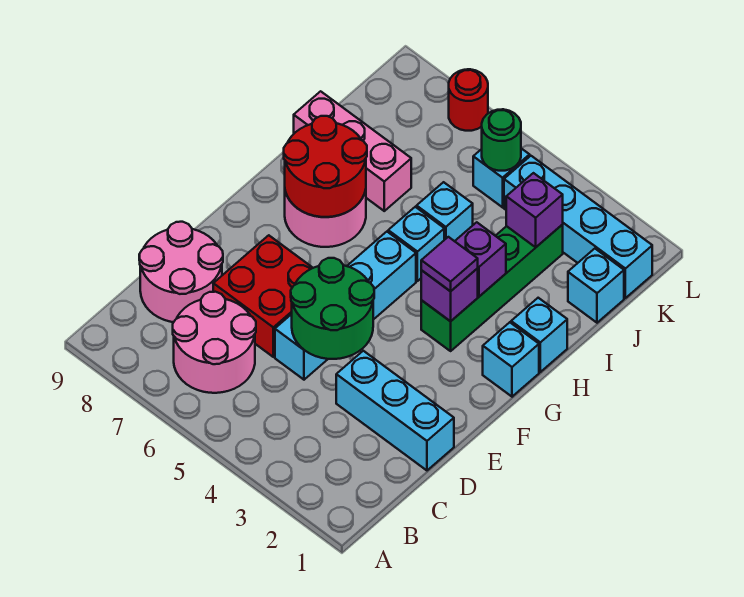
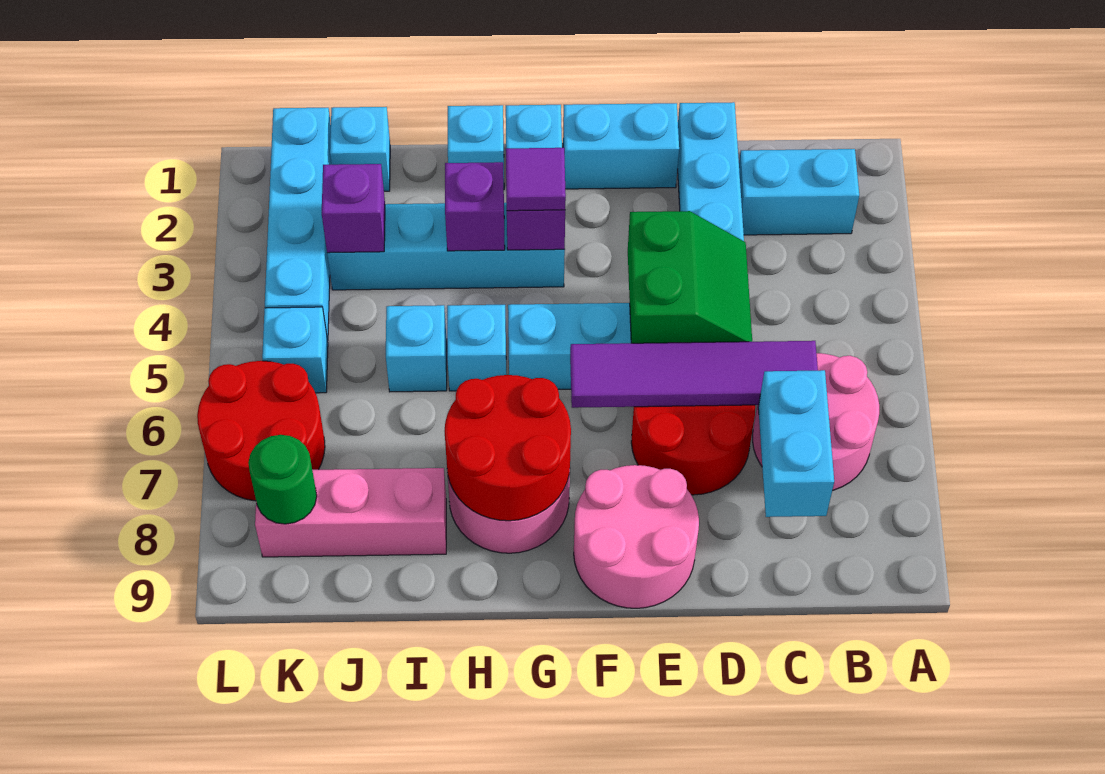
none -> cyan 1x2 brick [739,149,859,235]
none -> purple 1x4 tile [570,341,818,408]
none -> cyan 1x2 brick [758,370,834,517]
pink 2x2 round brick [139,222,223,322] -> pink 2x2 round brick moved to [574,465,699,608]
green 2x2 round brick [291,258,374,359] -> green 2x2 slope [628,211,752,343]
red 2x2 brick [213,235,313,357] -> red 2x2 round brick [631,405,755,495]
none -> cyan 1x2 brick [563,103,679,189]
green 1x4 brick [421,225,563,351] -> cyan 1x4 brick [327,203,565,290]
pink 1x3 brick [294,91,411,211] -> pink 1x3 brick turned to [255,468,446,557]
green 1x1 round brick [482,109,521,171] -> green 1x1 round brick moved to [248,435,317,524]
red 1x1 round brick [449,69,488,131] -> red 2x2 round brick [197,361,325,501]

